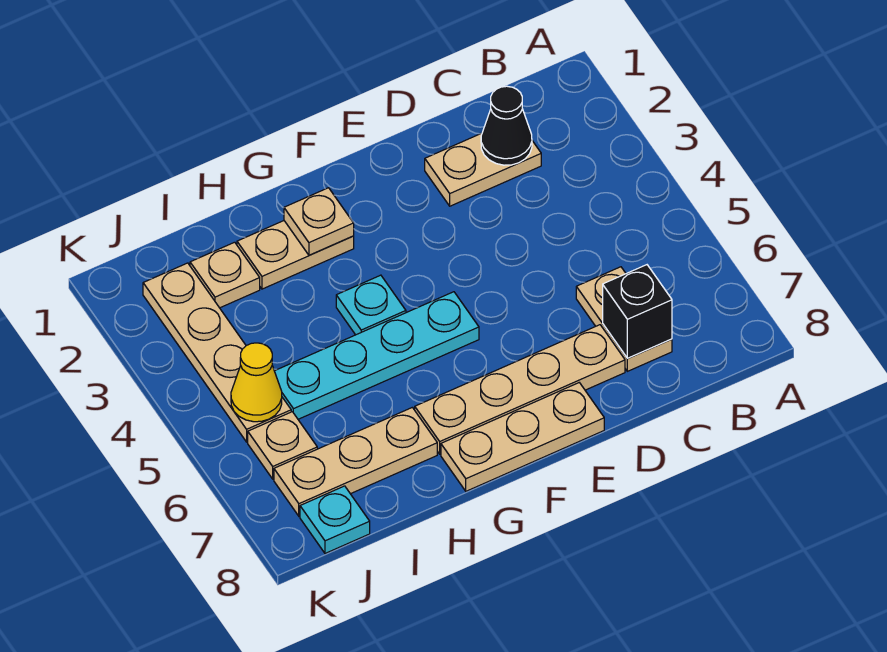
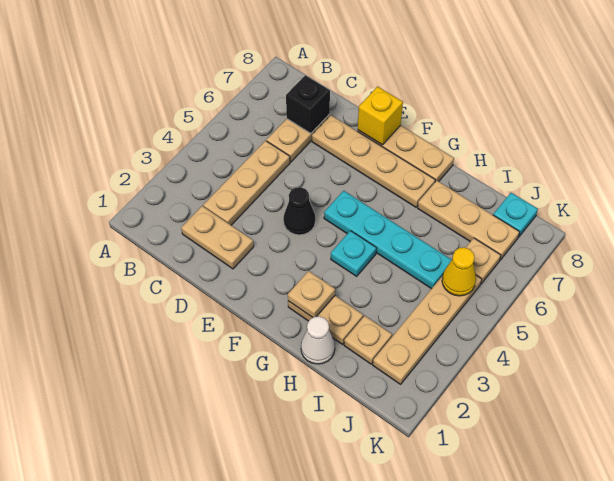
black 1x1 cone [481,86,532,165] -> black 1x1 cone moved to [283,187,315,235]
none -> tan 1x3 plate [203,141,290,225]
none -> yellow 1x1 brick [358,87,403,145]
none -> white 1x1 cone [301,316,335,364]

